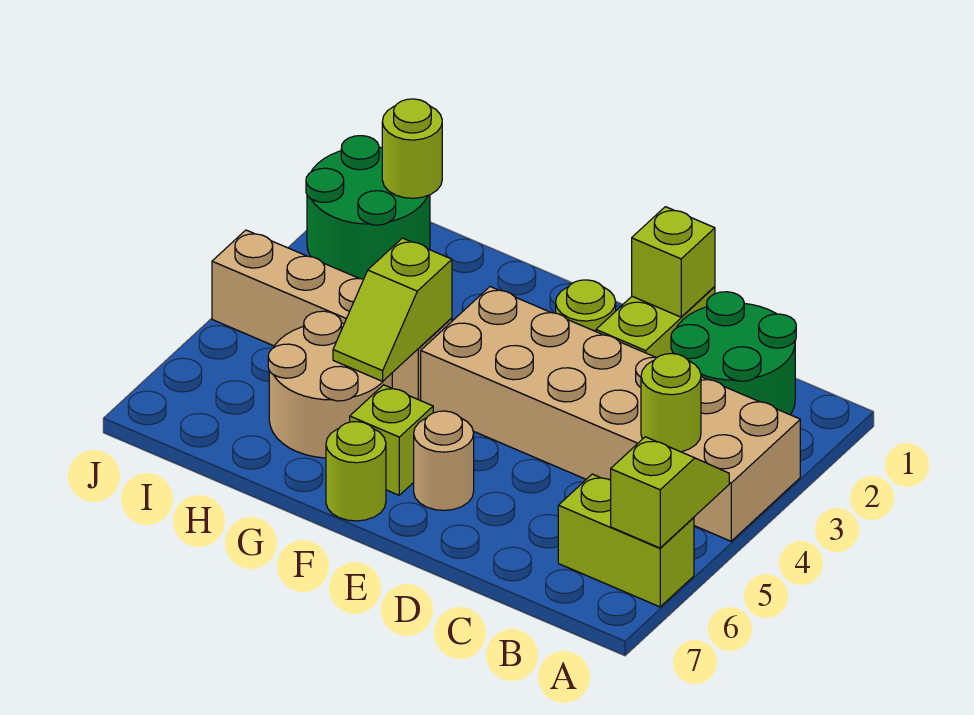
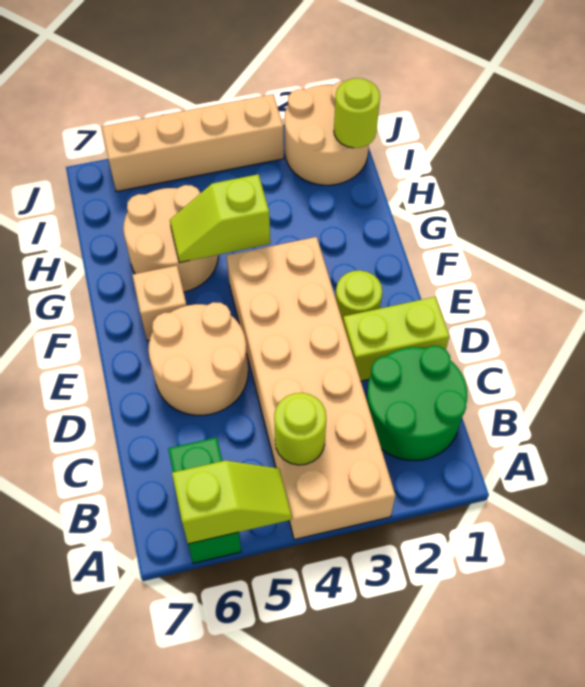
lime 1x2 brick [558,474,694,607] -> green 1x2 brick [168,437,241,563]
lime 1x1 brick [632,207,715,317] -> none
tan 1x1 round brick [414,411,474,510] -> tan 2x2 round brick [148,302,248,415]
lime 1x1 brick [350,385,433,495] -> tan 1x1 brick [132,266,187,341]
lime 1x1 round brick [326,422,386,521] -> none
tan 1x4 brick [212,230,452,400] -> tan 1x4 brick turned to [102,94,284,192]
green 2x2 round brick [306,136,430,279] -> tan 2x2 round brick [285,81,369,185]

